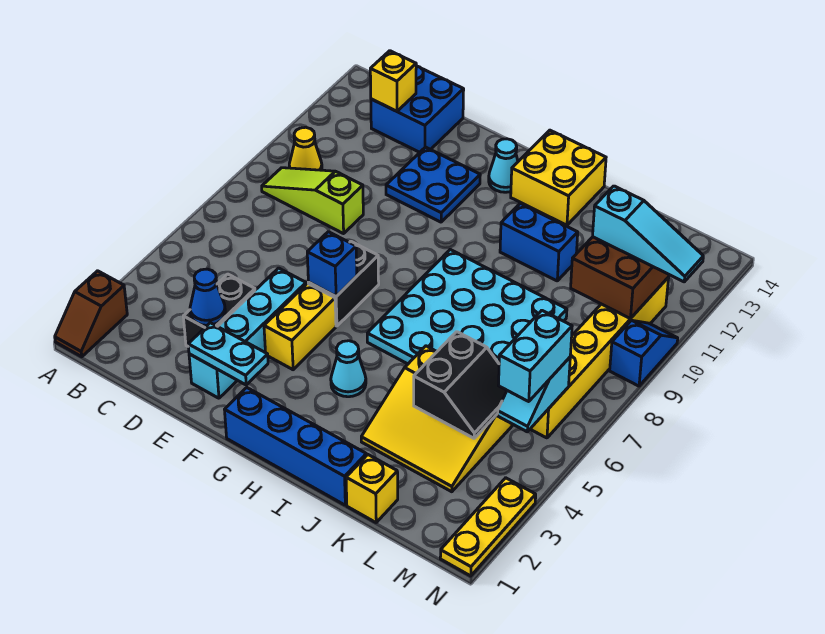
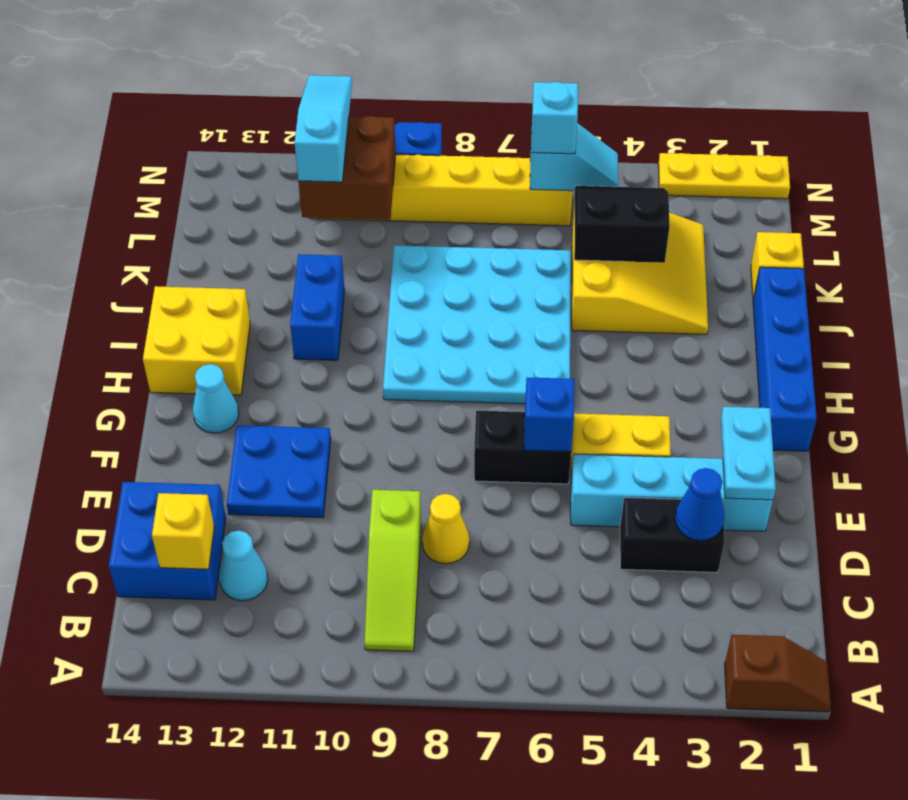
yellow 1x1 cone [289,127,322,170] -> yellow 1x1 cone moved to [422,494,469,564]
cyan 1x1 cone [331,341,366,397] -> cyan 1x1 cone moved to [219,531,268,601]
cyan 1x2 brick [499,311,572,401] -> cyan 1x1 brick [531,82,578,154]

